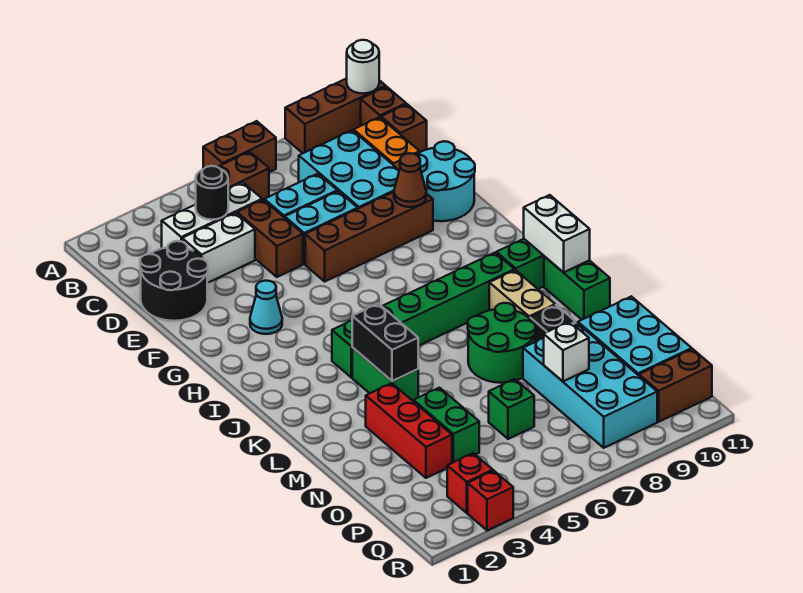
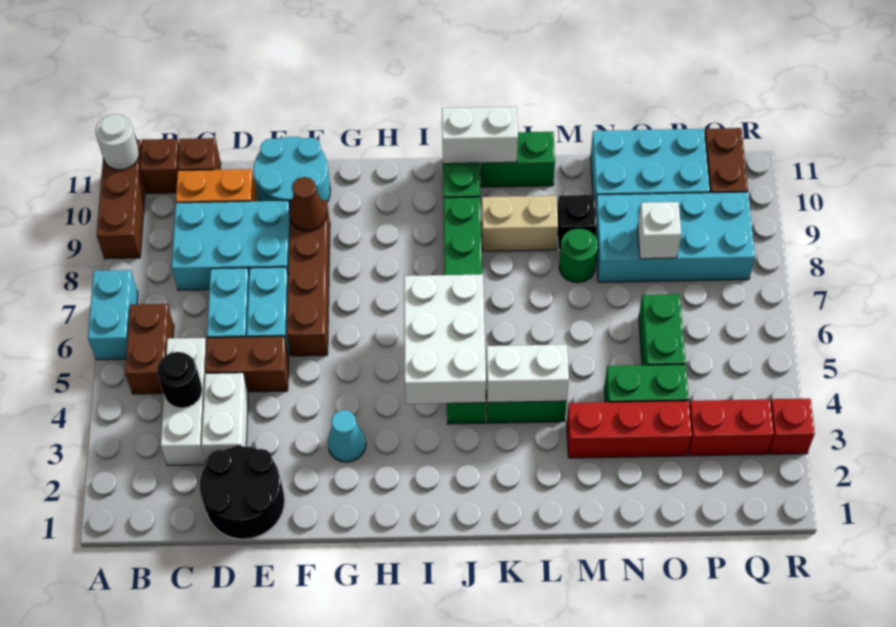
brown 1x2 brick [203,121,276,172] -> cyan 1x2 brick [88,270,138,360]
none -> white 2x3 brick [404,274,486,404]
black 1x2 brick [352,303,418,381] -> white 1x2 brick [487,345,569,403]
green 2x2 round brick [468,303,536,383] -> green 1x1 round brick [559,228,598,283]
green 1x1 brick [489,379,534,439] -> green 1x2 brick [639,294,686,365]
red 1x1 brick [447,453,493,513] -> red 1x2 brick [688,399,774,456]

